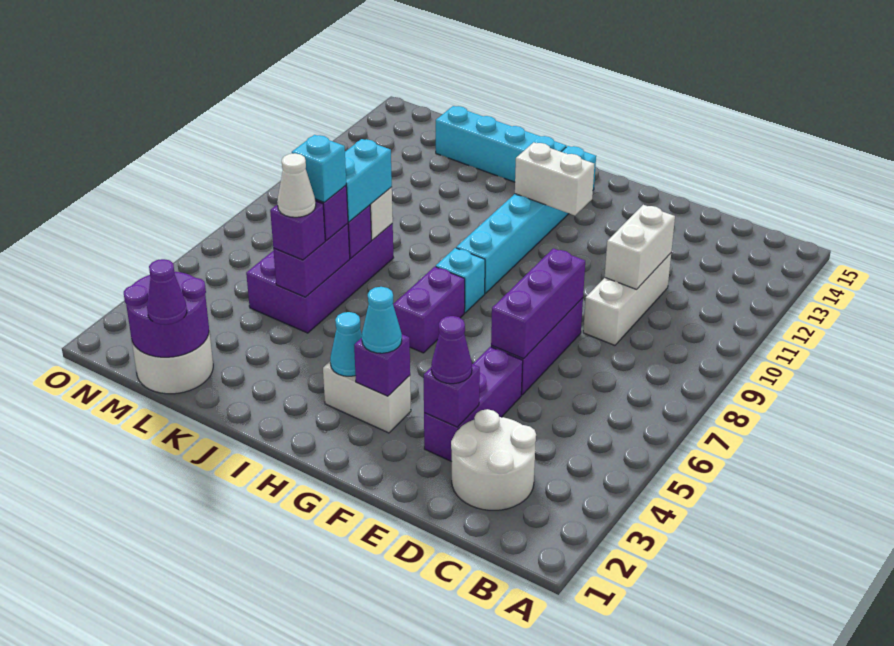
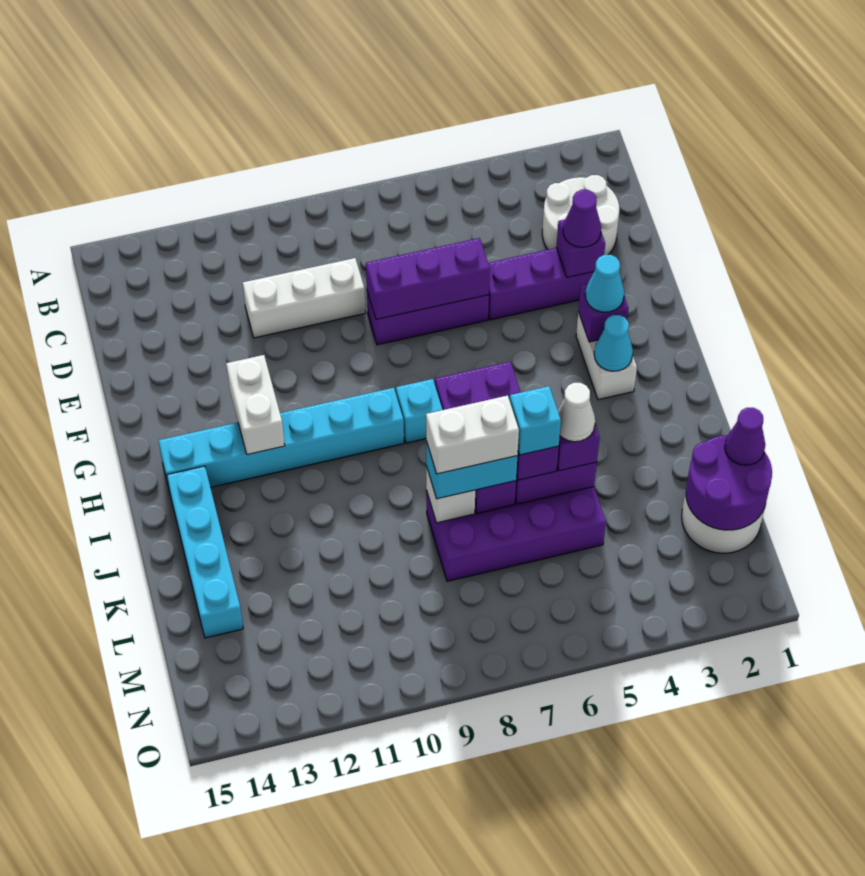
white 1x2 brick [605,205,675,289] -> white 1x2 brick moved to [426,396,519,474]

